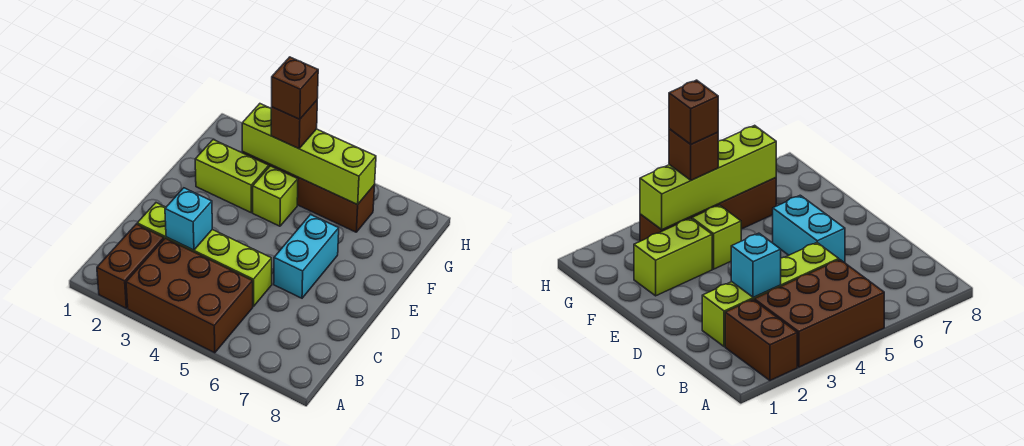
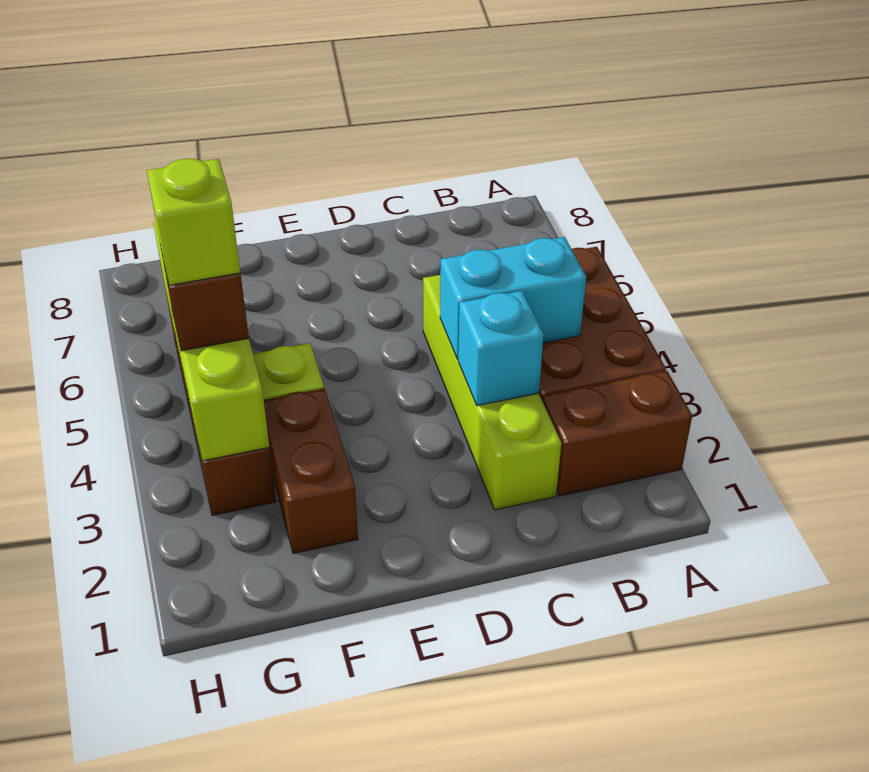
cyan 1x2 brick [274,215,339,298] -> cyan 1x2 brick moved to [440,237,586,359]
lime 1x2 brick [195,140,269,212] -> brown 1x2 brick [264,388,358,554]
brown 1x1 brick [272,57,318,119] -> lime 1x1 brick [147,159,240,285]

